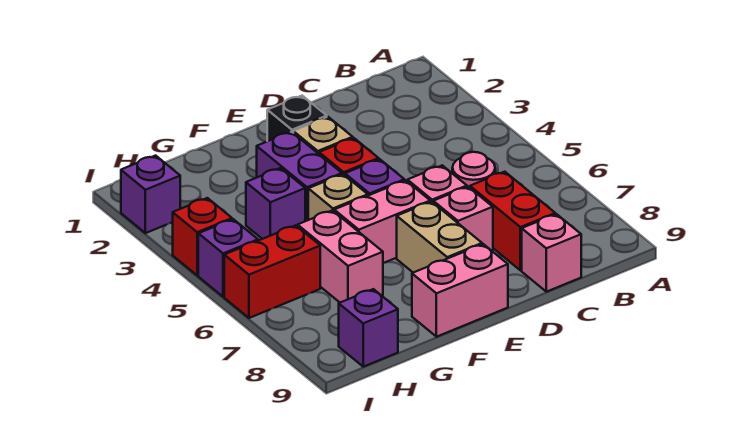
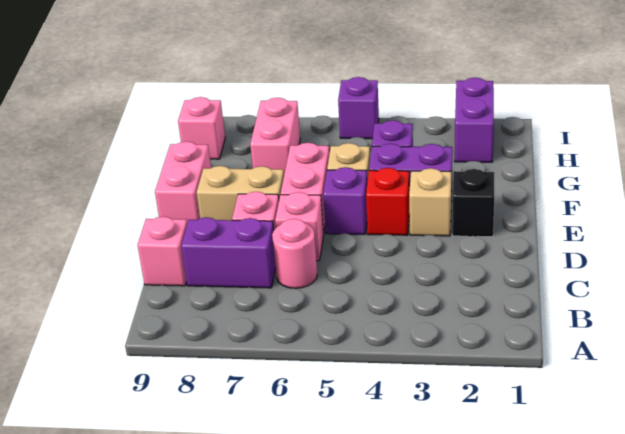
red 1x2 brick [470,172,555,270] -> purple 1x2 brick [181,217,275,288]
pink 1x2 brick [298,210,383,302] -> pink 1x2 brick turned to [250,98,300,174]
red 1x2 brick [224,225,320,318] -> none
purple 1x1 brick [339,289,398,367] -> pink 1x1 brick [178,97,225,159]
purple 1x1 brick [121,156,180,233] -> purple 1x2 brick [455,78,494,162]
red 1x1 brick [172,198,232,275] -> none

